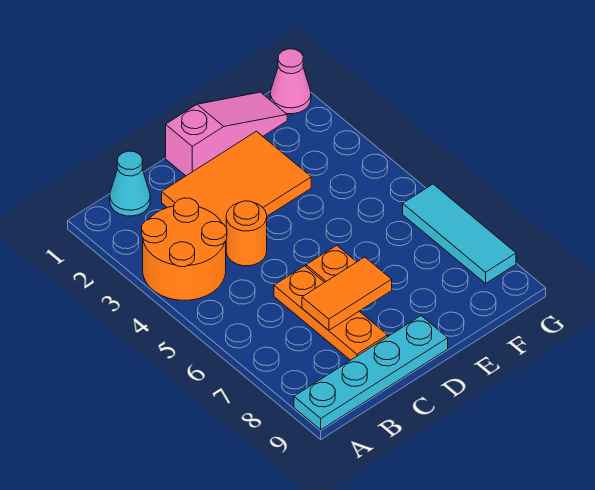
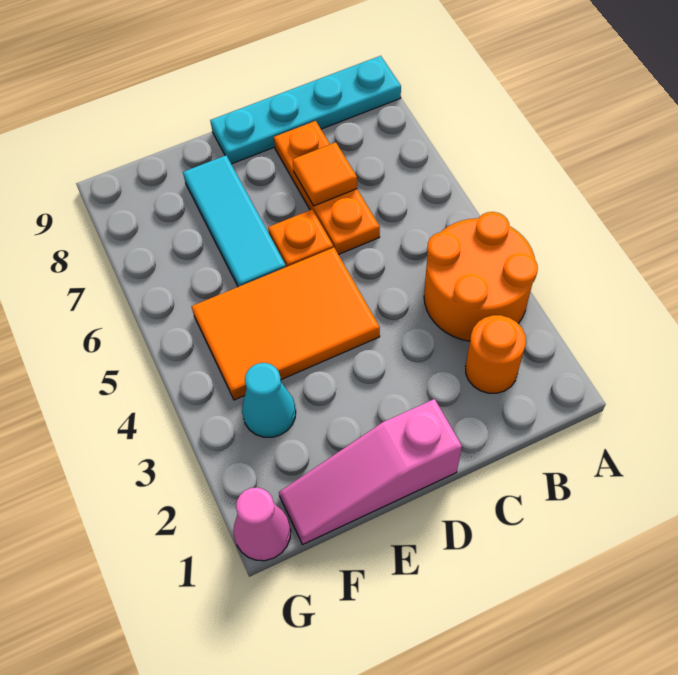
cyan 1x1 cone [110,151,150,216] -> cyan 1x1 cone moved to [242,363,296,437]
orange 2x3 tile [162,131,311,227] -> orange 2x3 tile moved to [191,247,380,400]
orange 1x1 round brick [226,201,267,266] -> orange 1x1 round brick moved to [465,315,526,393]
orange 1x2 tile [302,257,392,330] -> orange 1x1 tile [293,142,357,206]
cyan 1x3 tile [403,184,516,283] -> cyan 1x3 tile moved to [183,155,286,287]

